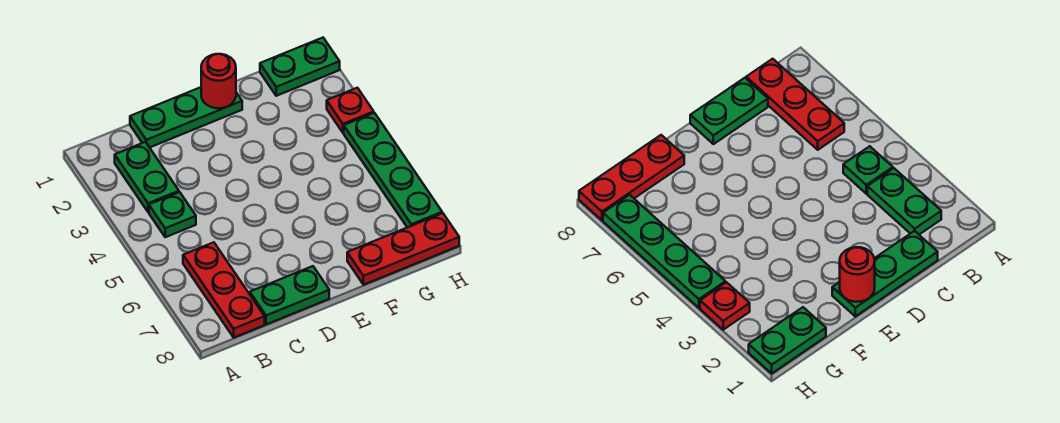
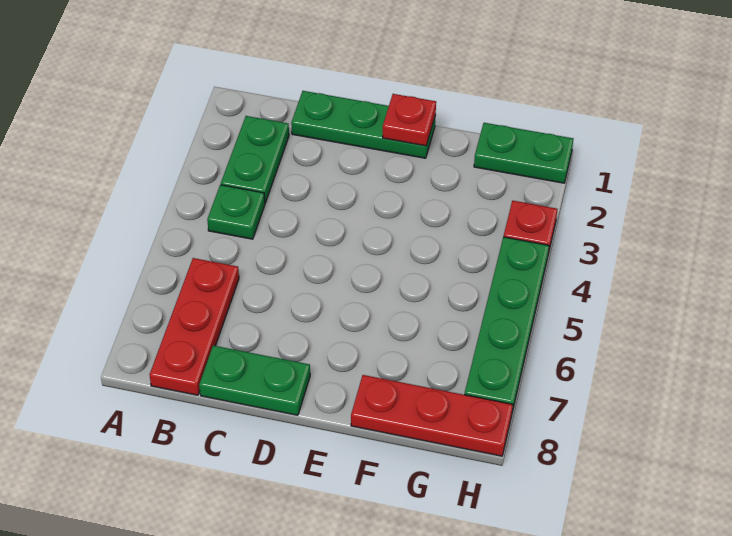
red 1x1 round brick [201,54,236,108] -> red 1x1 plate [383,94,436,146]

